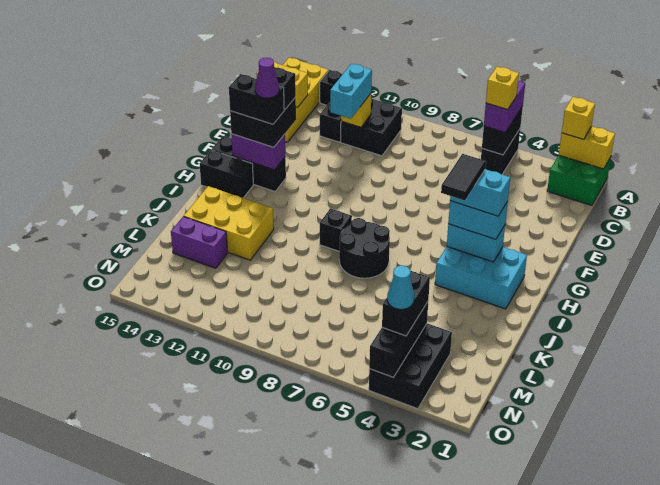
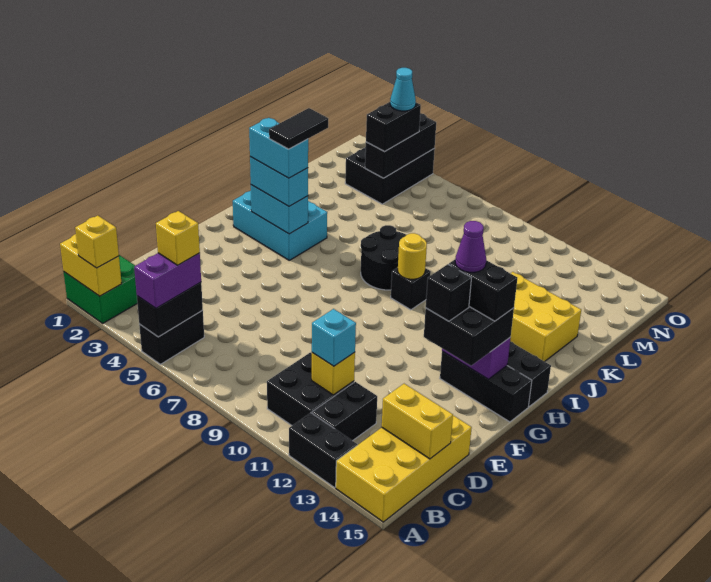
cyan 1x2 brick [330,64,372,119] -> cyan 1x1 brick [312,309,356,366]
none -> yellow 1x1 round brick [398,233,427,279]
purple 1x2 brick [171,216,228,268] -> none

